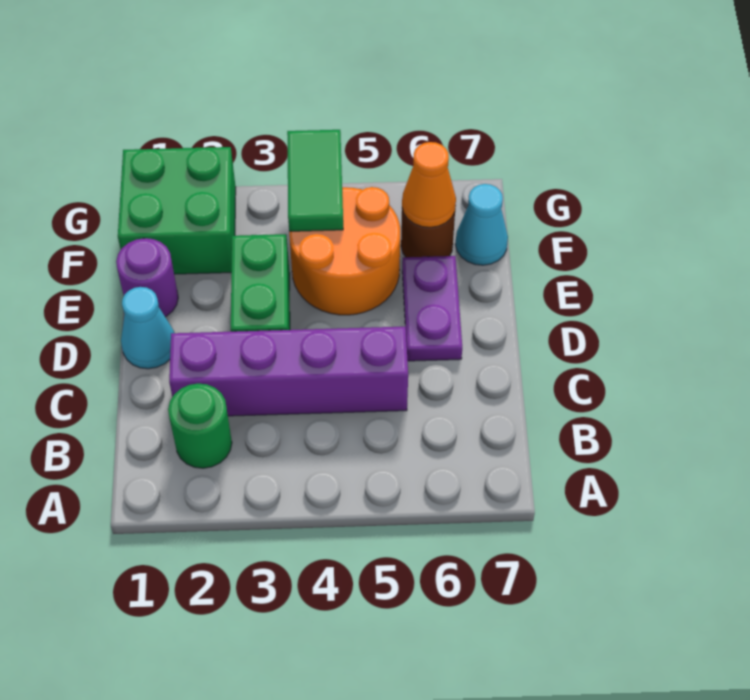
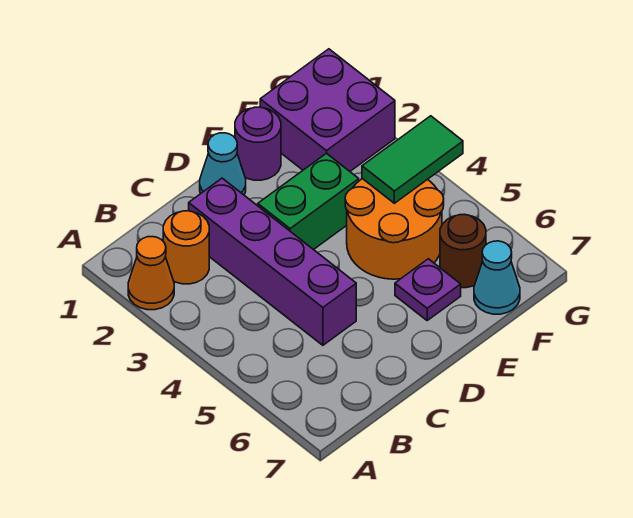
green 1x1 round brick [168,383,232,468] -> orange 1x1 round brick [163,211,209,284]
purple 1x2 plate [402,256,462,361] -> purple 1x1 plate [395,259,461,320]
green 2x2 brick [118,147,236,274] -> purple 2x2 brick [260,49,395,171]
orange 1x1 cone [402,142,456,227] -> orange 1x1 cone moved to [128,237,174,310]

